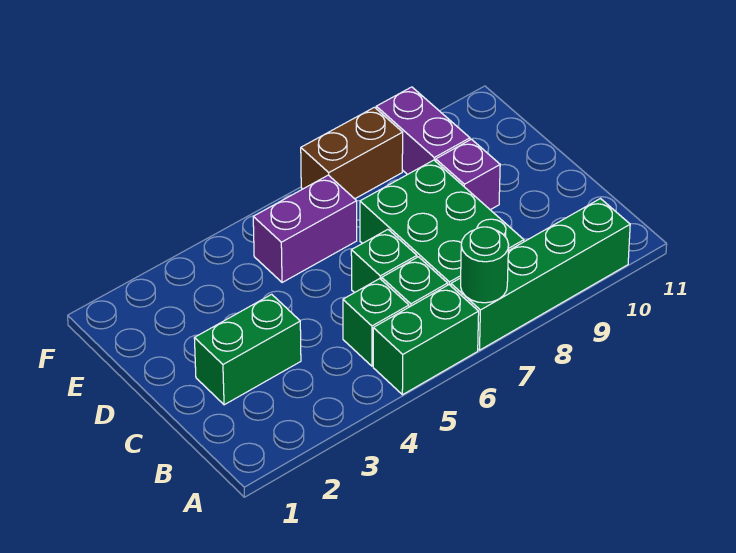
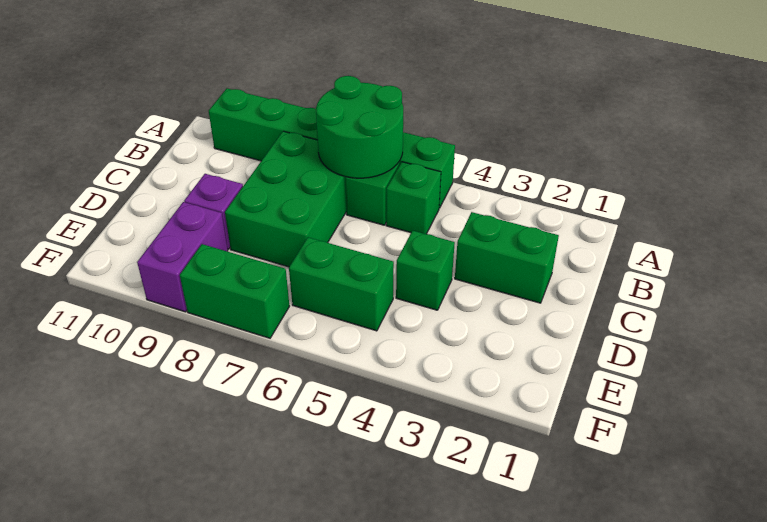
green 1x1 round brick [461,227,509,303] -> green 2x2 round brick [316,76,403,178]
green 1x1 brick [351,230,417,293] -> green 1x1 brick moved to [396,231,455,310]
purple 1x2 brick [253,175,357,283] -> green 1x2 brick [289,237,394,331]
brown 1x2 brick [301,107,403,199] -> green 1x2 brick [180,244,289,338]

